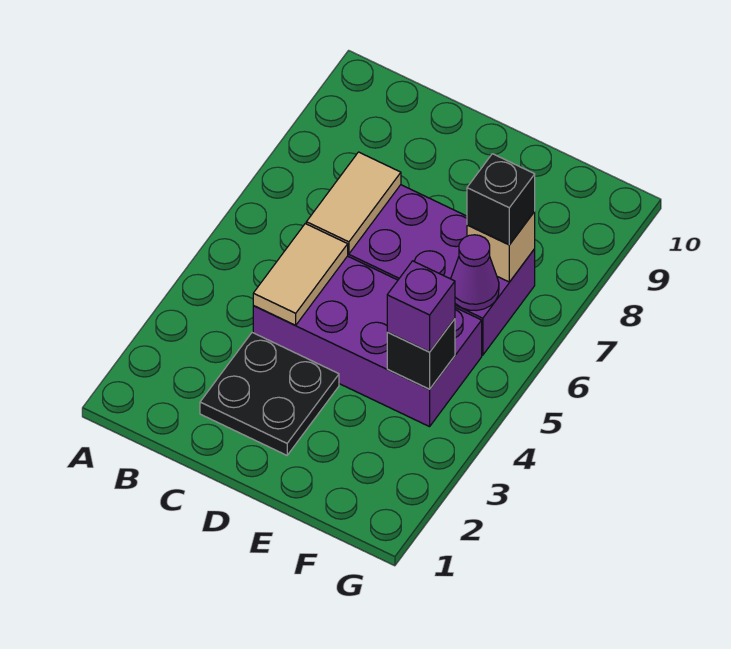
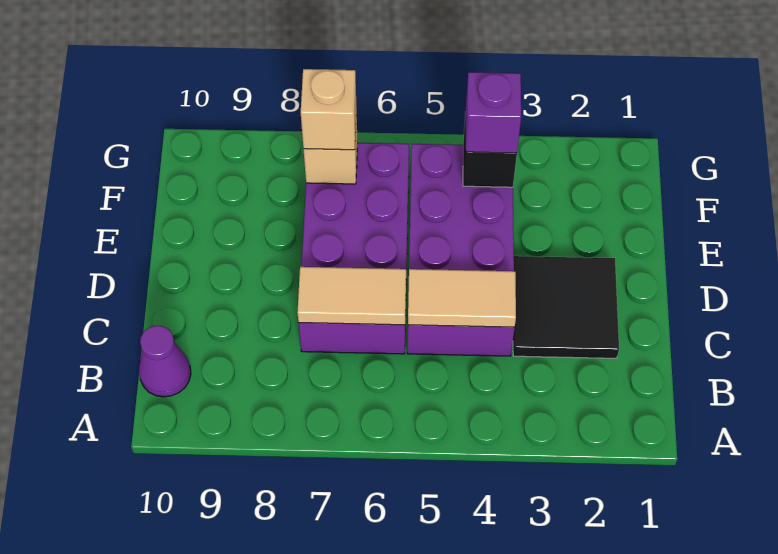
black 2x2 plate [200,333,339,455] -> black 2x2 tile [513,256,619,358]
purple 1x1 cone [451,235,499,311] -> purple 1x1 cone moved to [139,326,191,397]
black 1x1 brick [467,154,535,245] -> tan 1x1 brick [301,69,356,150]

